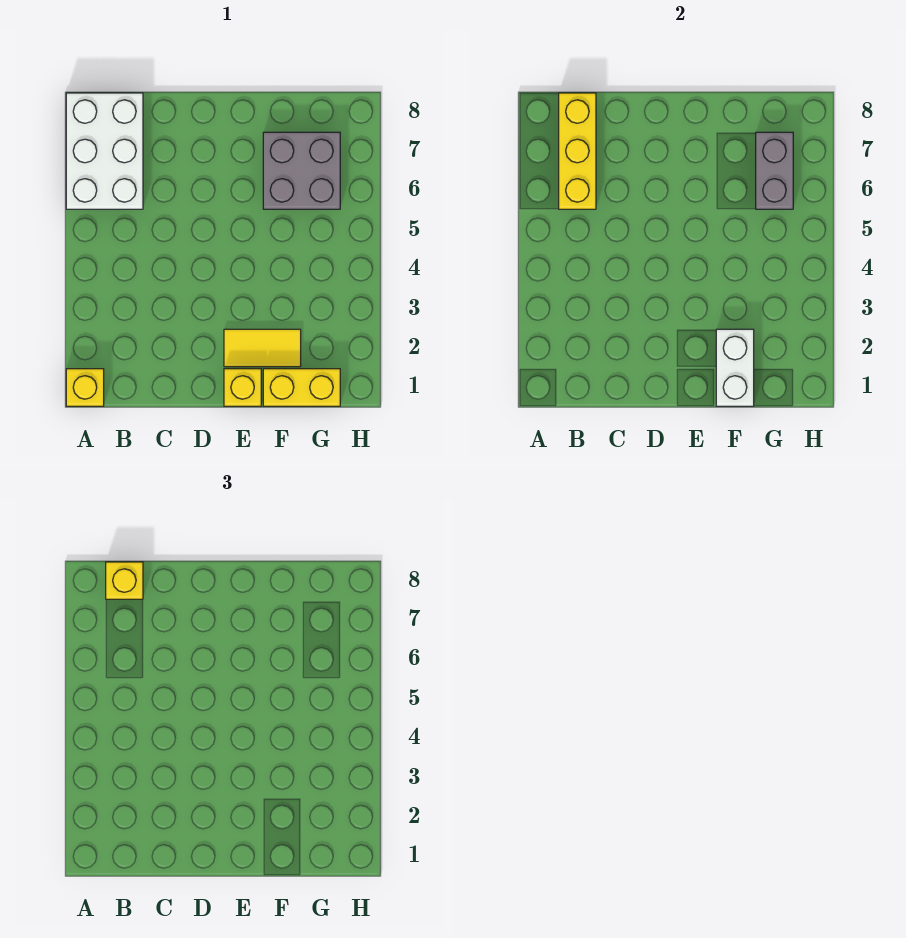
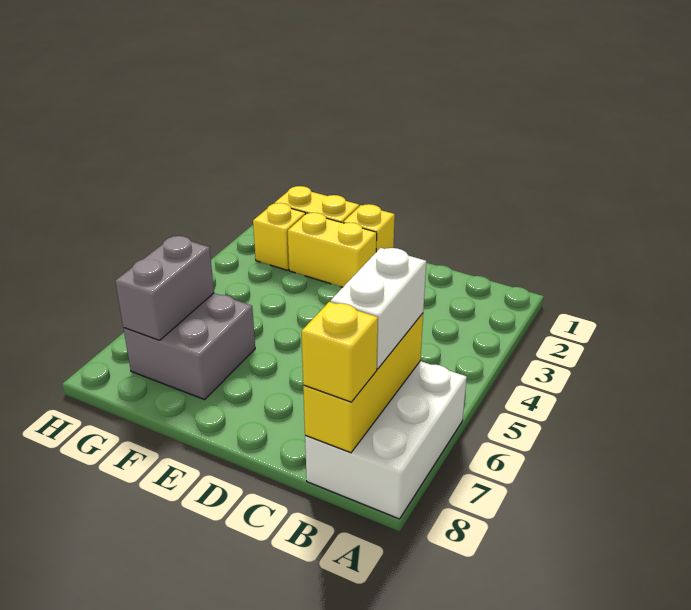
yellow 1x1 brick [66,369,104,406] -> yellow 1x1 brick moved to [253,203,306,270]
yellow 1x2 tile [224,329,301,367] -> yellow 1x2 brick [288,213,377,287]
white 1x2 brick [716,329,754,406] -> white 1x2 brick moved to [330,248,426,369]

